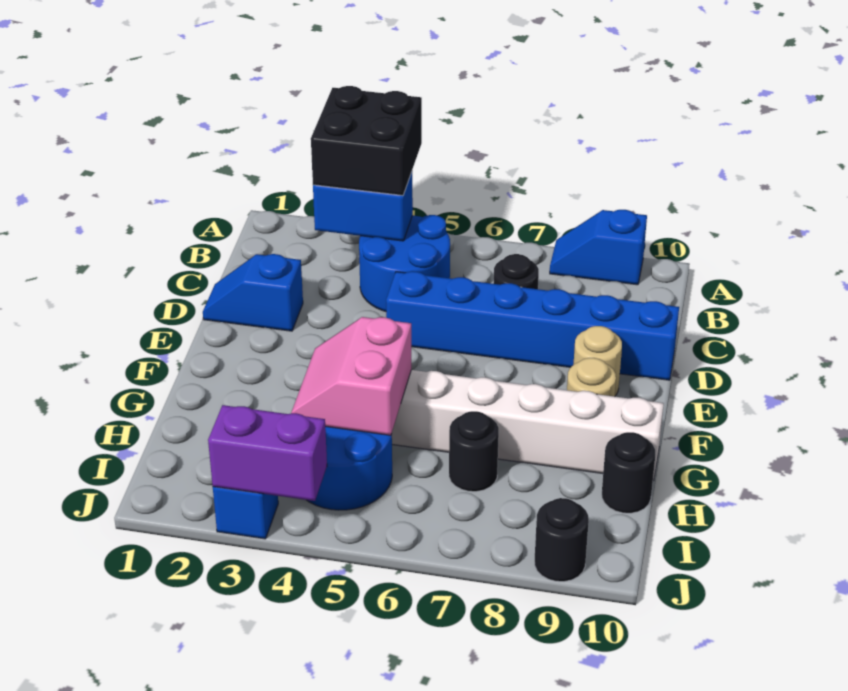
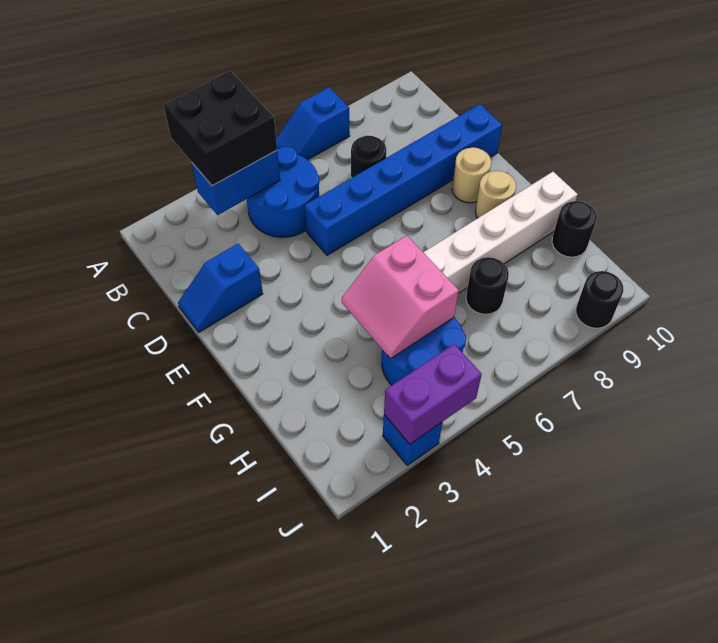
blue 1x2 slope [550,210,647,285] -> blue 1x2 slope moved to [276,87,350,160]

